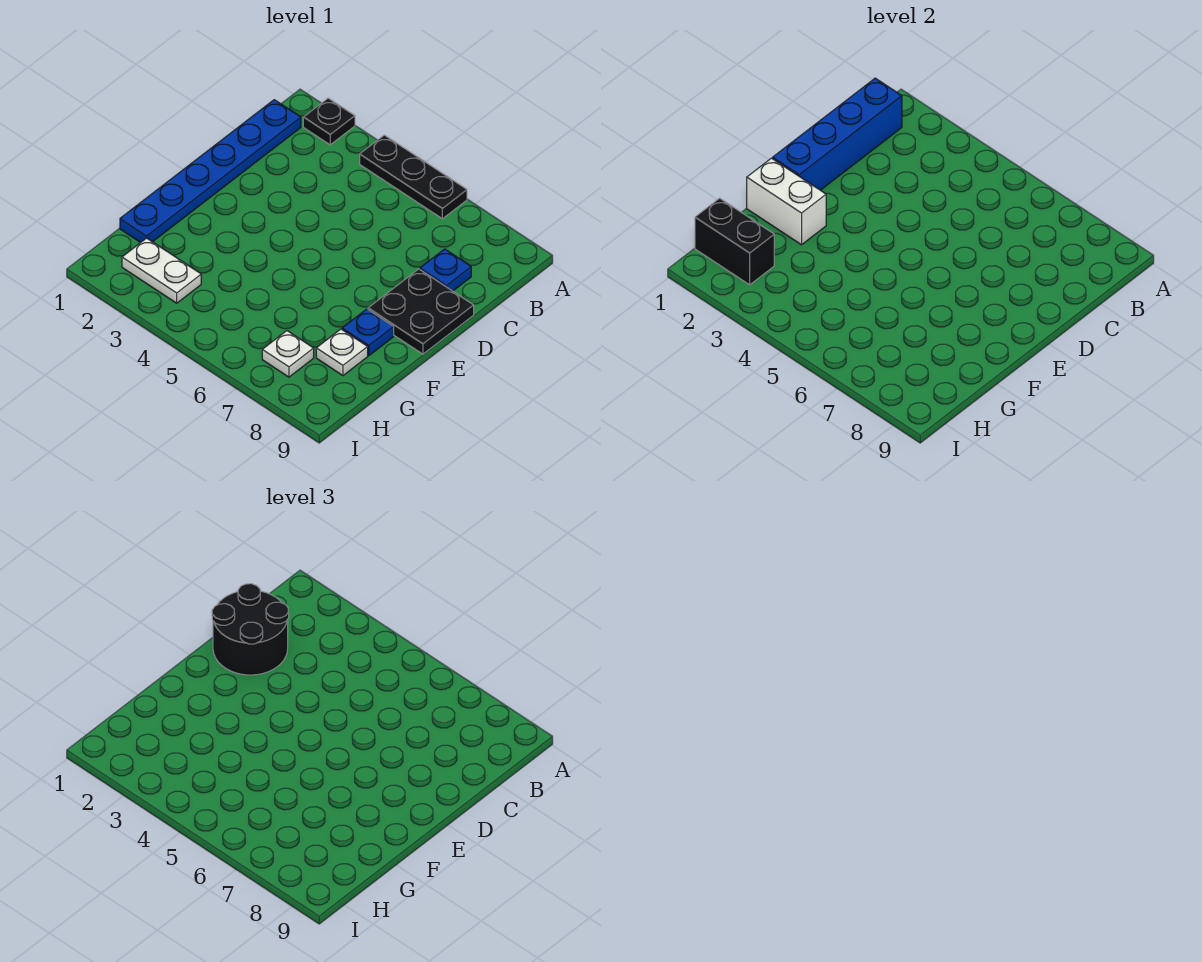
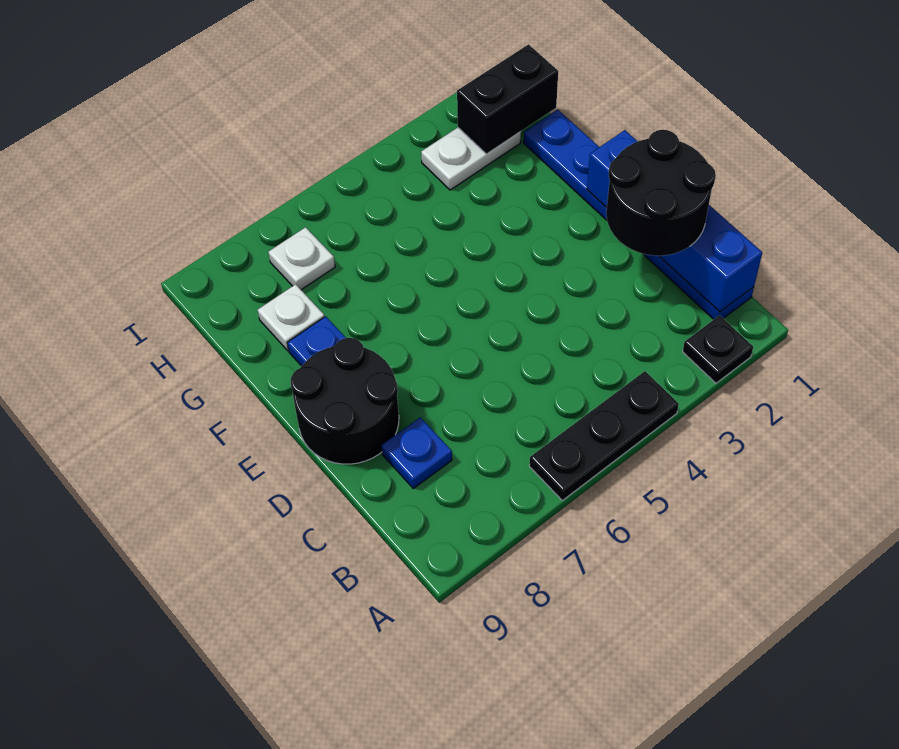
black 2x2 plate [368,269,474,354] -> black 2x2 round brick [291,338,399,464]
white 1x2 brick [747,158,826,245] -> none

